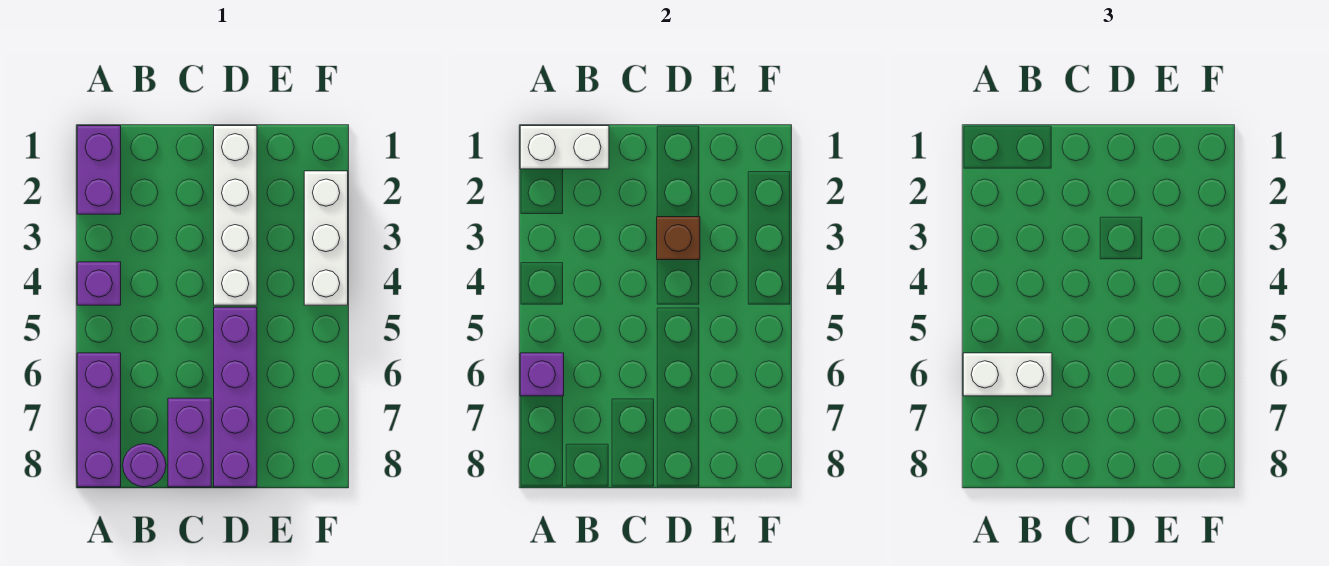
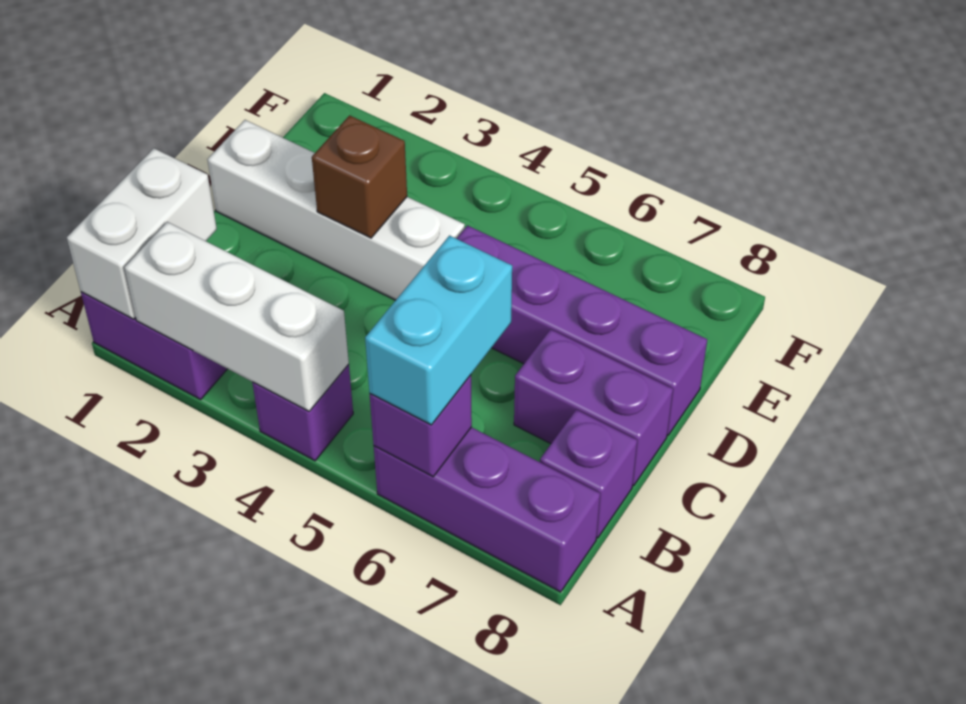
white 1x2 brick [963,353,1052,396] -> cyan 1x2 brick [365,236,512,425]
purple 1x1 round brick [123,444,166,487] -> purple 1x1 brick [540,410,637,538]
white 1x3 brick [304,171,348,305] -> white 1x3 brick moved to [124,222,349,411]

